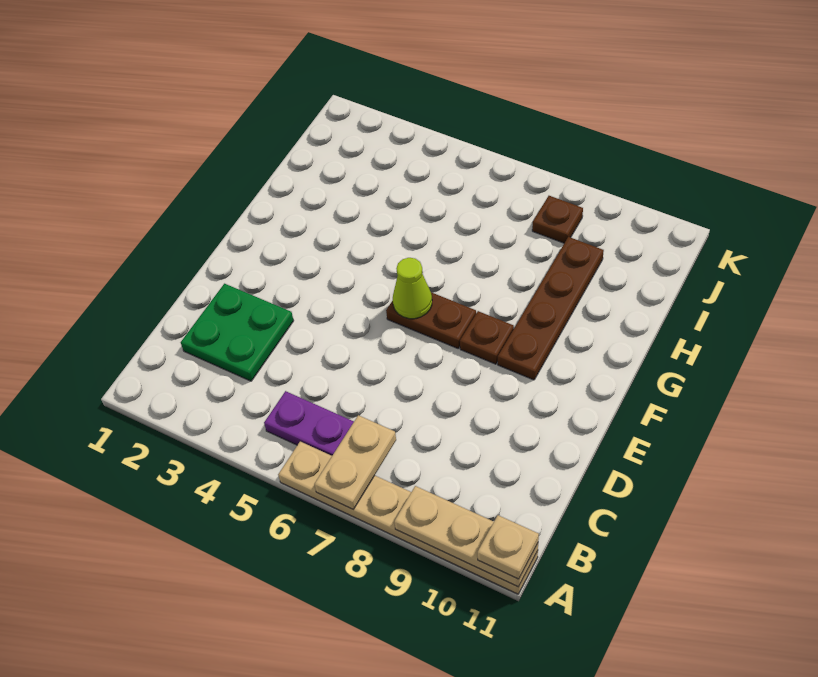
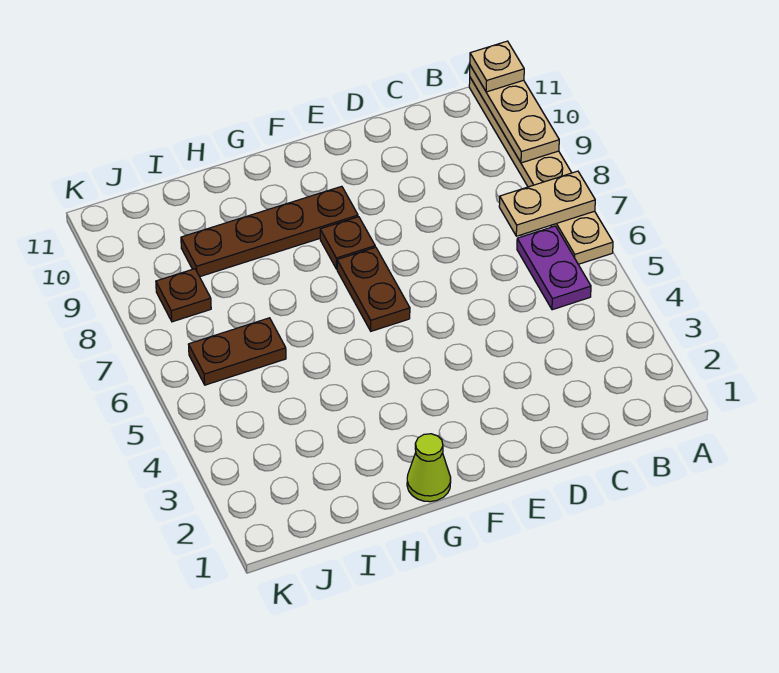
green 2x2 plate [181,284,294,381] -> none
lime 1x1 cone [393,258,432,319] -> lime 1x1 cone moved to [407,434,451,502]
none -> brown 1x2 plate [189,318,286,385]

